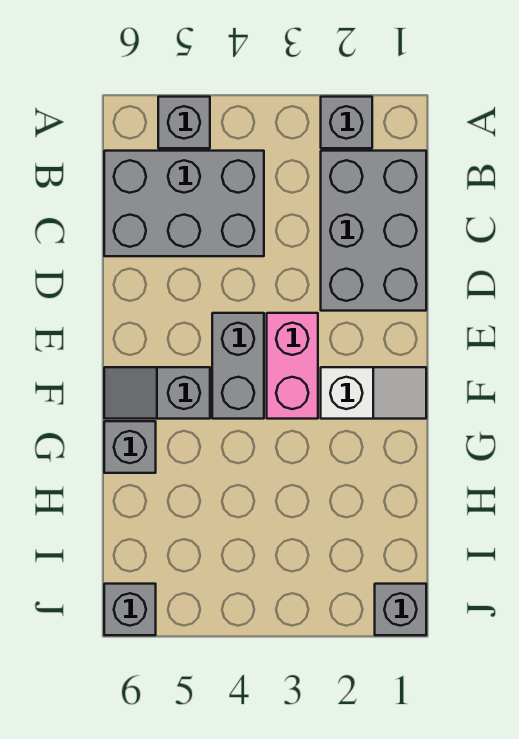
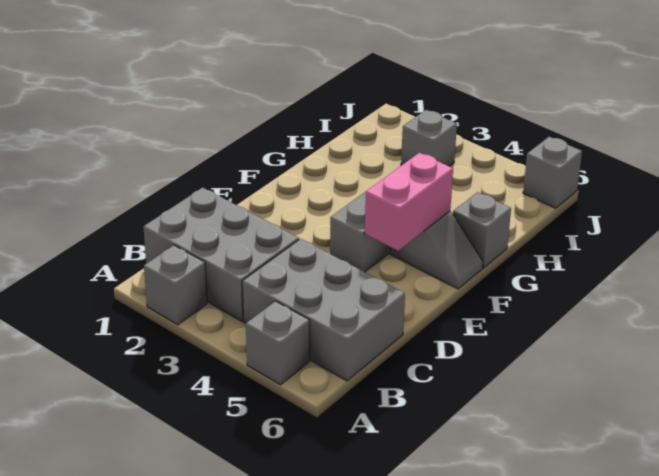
grey 2x3 brick [321,151,426,311] -> grey 2x3 brick turned to [144,188,299,321]
pink 1x2 brick [267,313,318,419] -> pink 1x2 brick moved to [365,153,453,251]
white 1x2 slope [321,367,426,419] -> none
grey 1x1 brick [375,584,426,635] -> grey 1x1 brick moved to [401,110,457,166]

